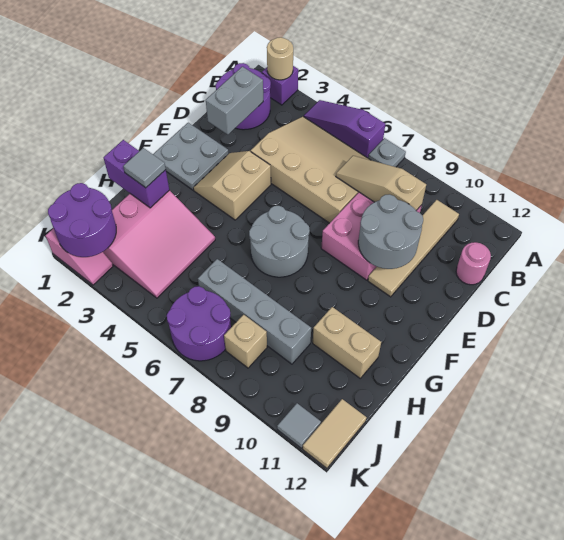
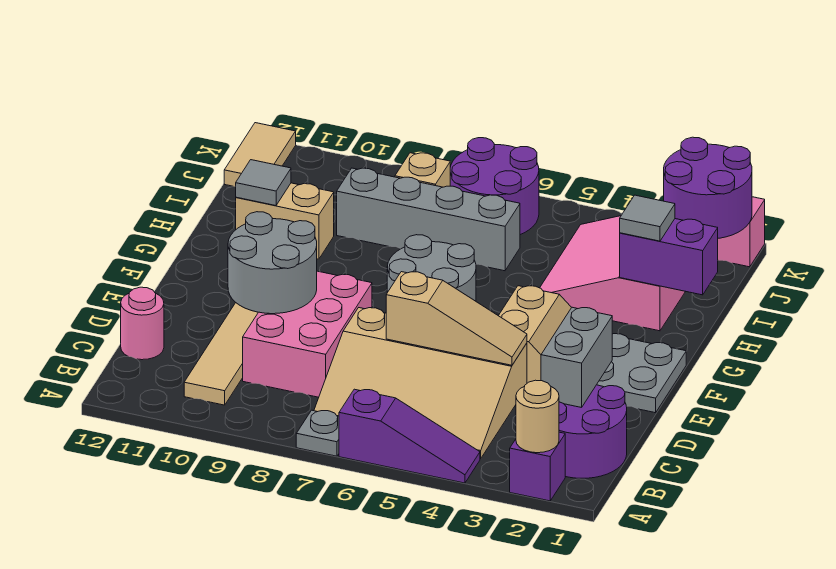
tan 1x3 slope [336,156,426,210] -> tan 1x3 slope moved to [386,272,527,365]
grey 1x1 tile [277,403,321,448] -> grey 1x1 tile moved to [236,160,291,206]

